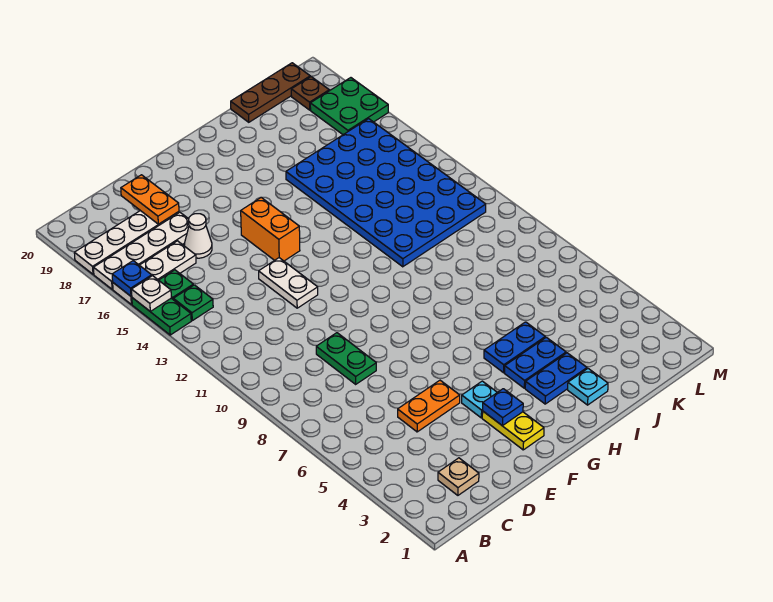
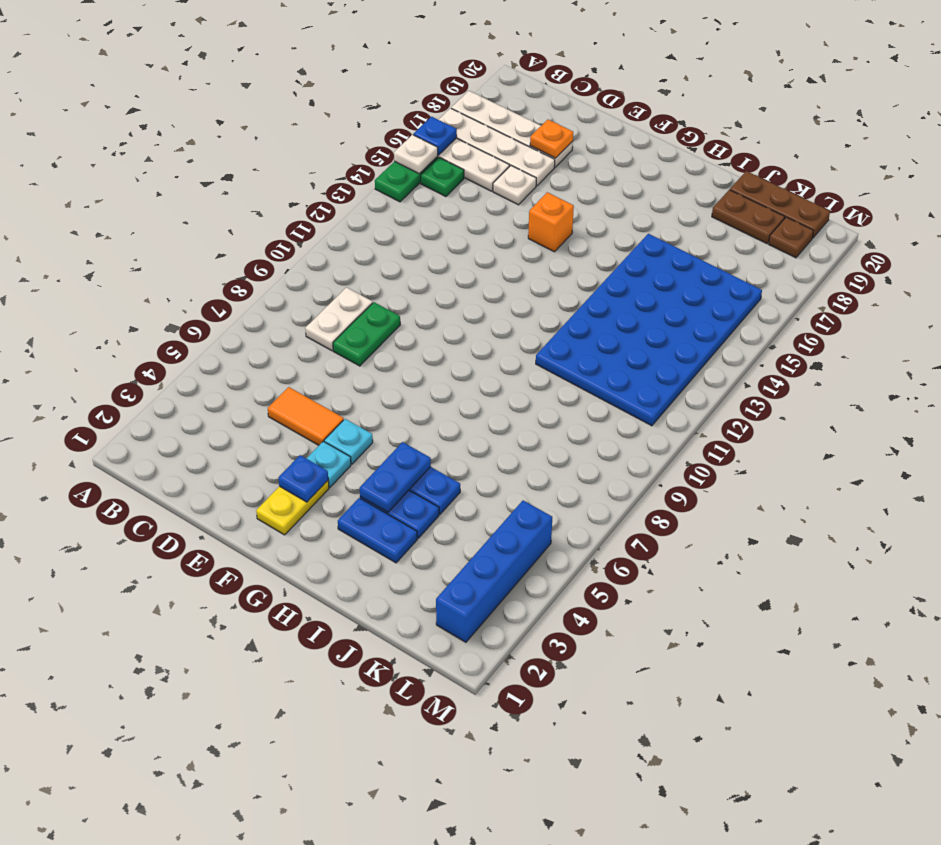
green 1x1 plate [173,285,213,321] -> none
tan 1x1 plate [438,458,479,495] -> none
orange 1x2 plate [398,380,460,432] -> orange 1x2 tile [268,387,344,445]
white 1x1 cone [184,214,212,258] -> white 1x1 plate [493,166,536,205]
orange 1x2 plate [121,175,179,224] -> orange 1x1 plate [530,120,573,158]
white 1x2 plate [259,258,318,308] -> white 1x2 plate moved to [305,287,373,351]
orange 1x2 brick [241,197,300,261] -> orange 1x1 brick [528,192,574,252]
none -> blue 1x2 plate [360,442,431,512]
cyan 1x1 plate [568,369,608,405] -> cyan 1x1 plate moved to [324,419,373,464]
none -> brown 1x2 plate [712,190,785,244]
none -> blue 1x4 brick [436,500,552,642]
green 2x2 plate [310,78,388,135] -> none

